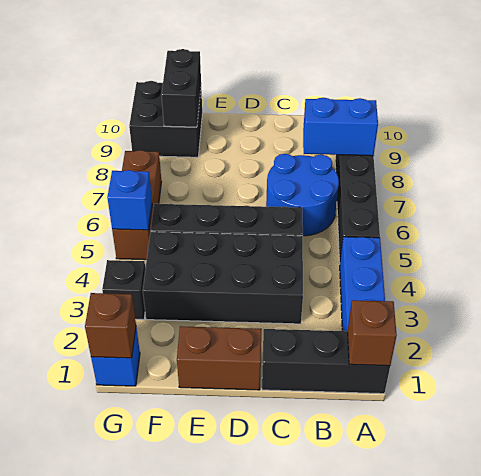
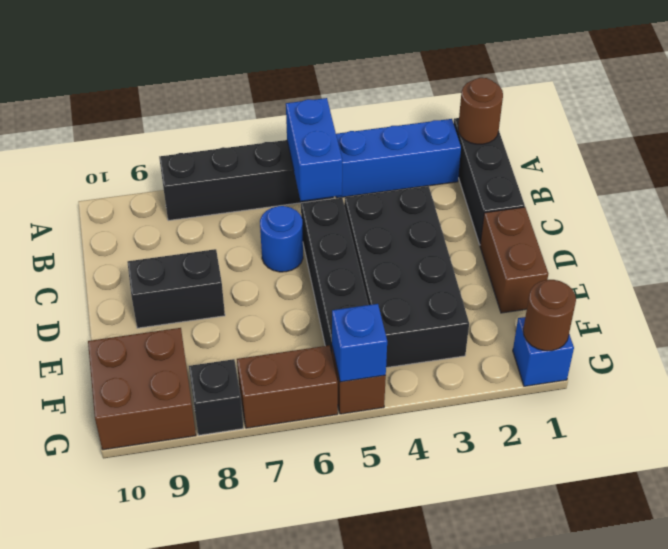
brown 1x1 brick [348,300,397,366] -> brown 1x1 round brick [458,78,503,144]
blue 1x2 brick [303,98,378,156] -> blue 1x2 brick moved to [286,98,342,201]
blue 2x2 round brick [266,154,339,236] -> blue 1x1 round brick [260,206,303,272]
black 2x2 brick [129,81,202,157] -> brown 2x2 brick [88,328,196,450]
black 1x2 brick [161,49,201,127] -> black 1x2 brick moved to [127,249,225,328]
brown 1x1 brick [85,293,136,358] -> brown 1x1 round brick [523,280,576,351]
black 1x1 brick [102,260,145,320] -> black 1x1 brick moved to [189,359,243,435]

